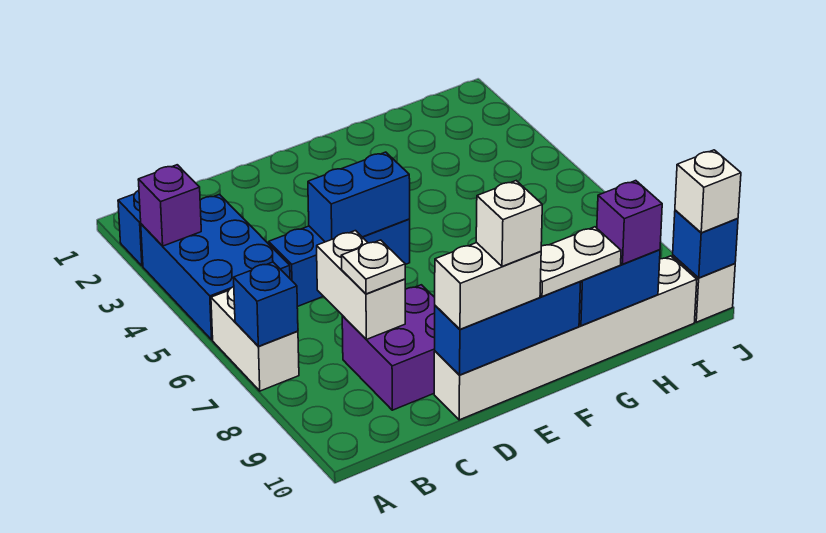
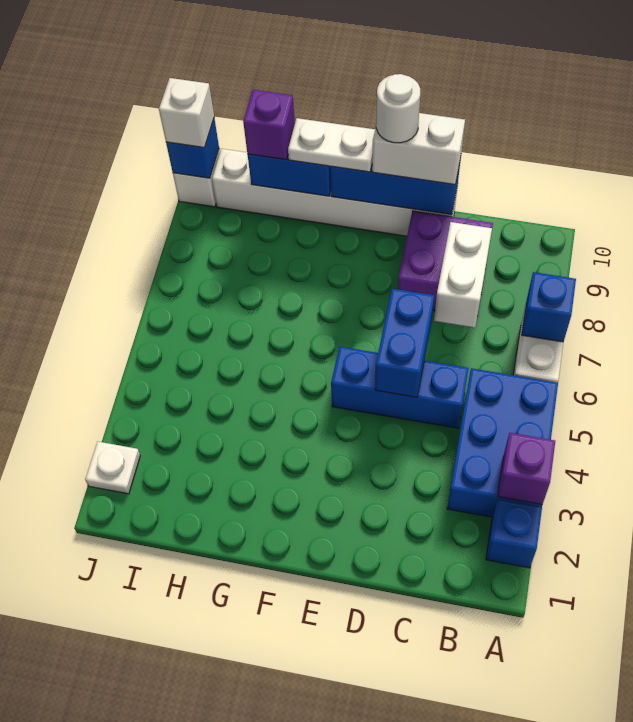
white 1x1 plate [341,240,405,294] -> white 1x1 plate moved to [85,442,140,494]
blue 1x2 brick [308,152,410,242] -> blue 1x2 brick turned to [375,289,434,397]
white 1x1 brick [476,181,542,266] -> white 1x1 round brick [376,74,420,143]

